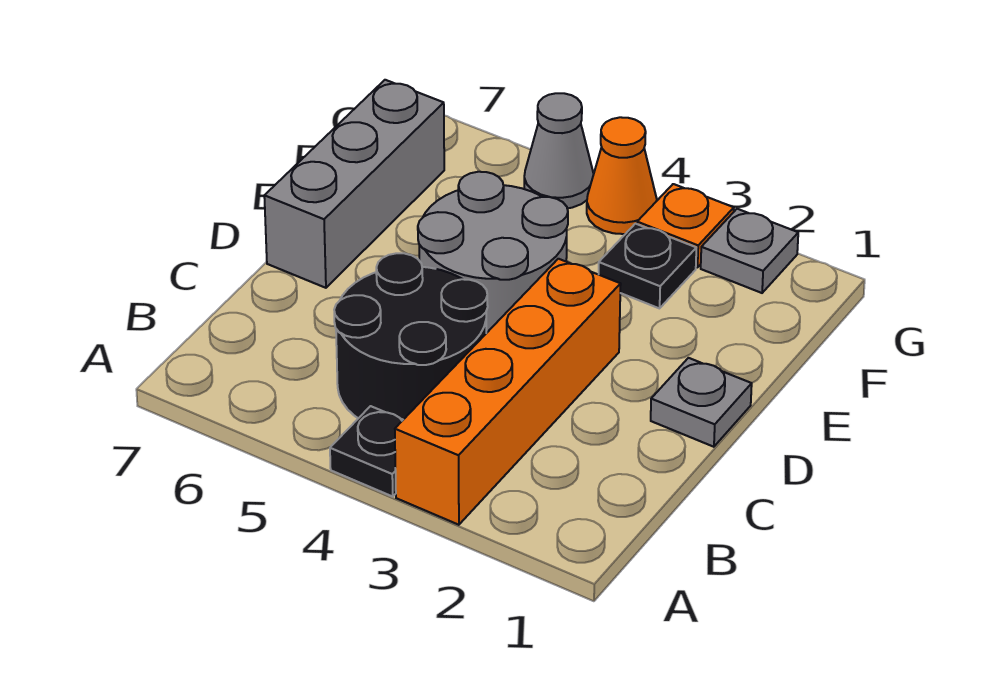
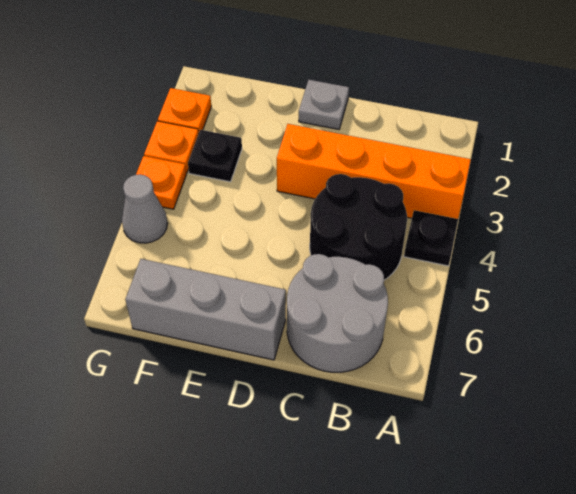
grey 2x2 round brick [418,172,568,333] -> grey 2x2 round brick moved to [287,254,388,372]
grey 1x1 plate [701,209,798,293] -> orange 1x1 plate [158,88,211,133]
orange 1x1 cone [587,117,657,234] -> orange 1x1 plate [136,156,186,209]

